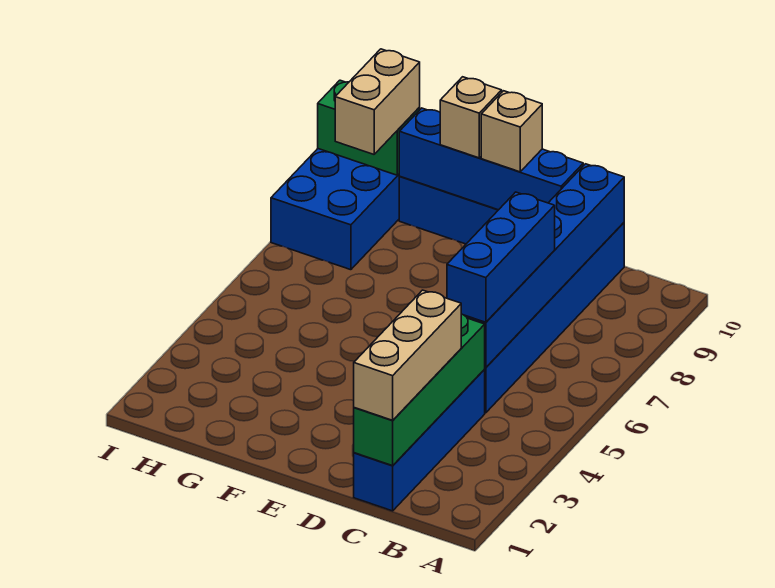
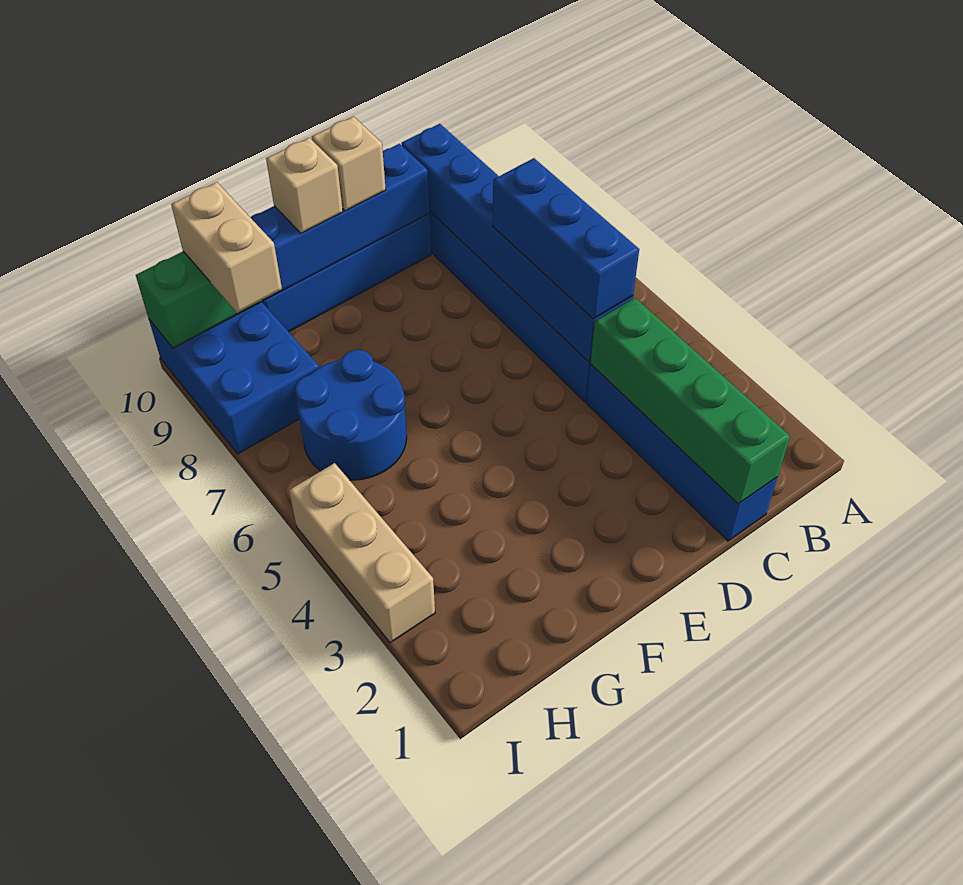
tan 1x3 brick [354,290,461,420] -> tan 1x3 brick moved to [289,463,435,643]
none -> blue 2x2 round brick [295,350,407,480]

